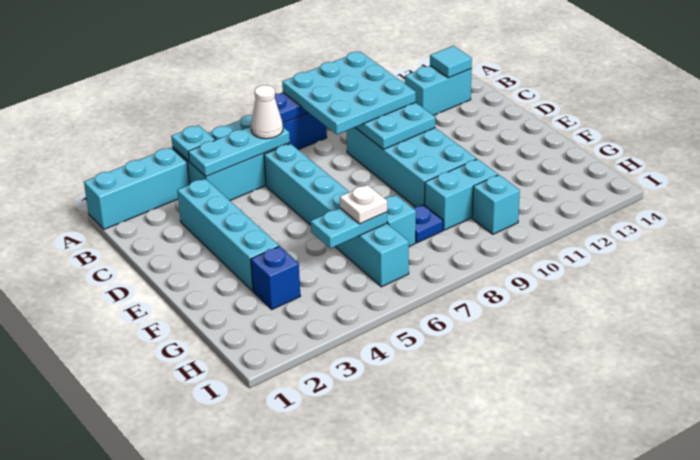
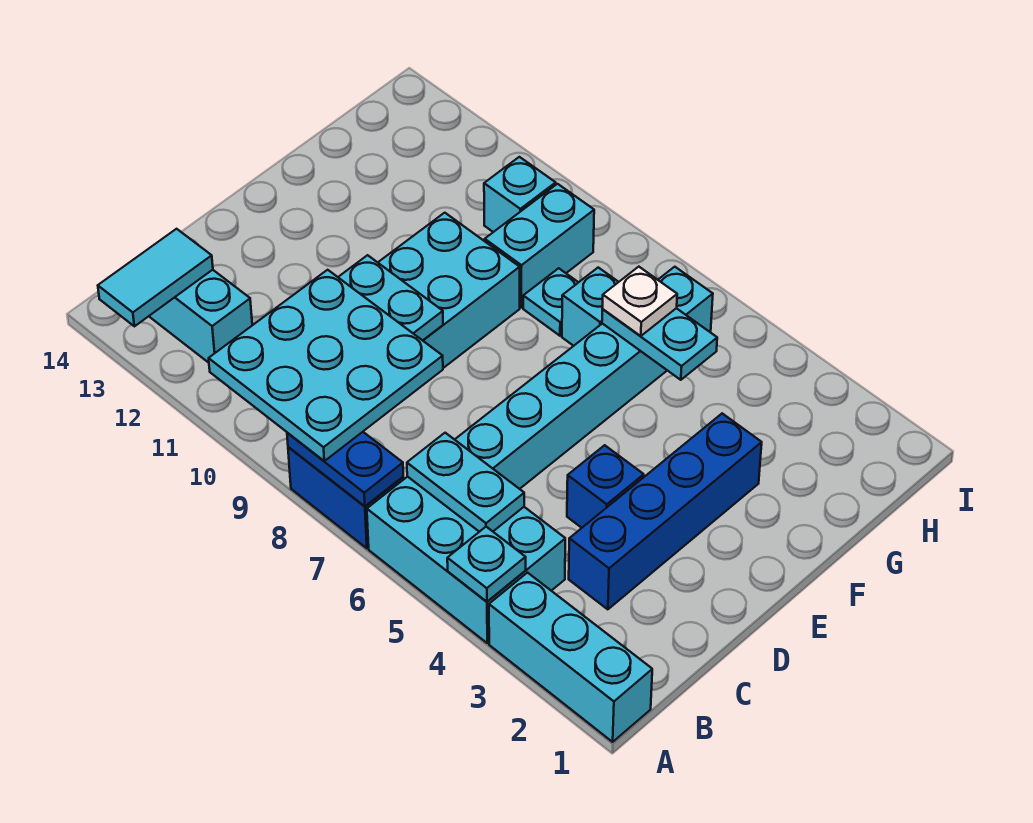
cyan 1x3 plate [188,126,290,177] -> cyan 1x2 plate [407,433,524,532]
white 1x1 cone [251,85,283,139] -> none
cyan 1x1 tile [430,46,472,78] -> cyan 1x2 tile [98,229,213,326]
cyan 1x4 brick [177,179,279,291] -> blue 1x4 brick [569,414,762,609]
blue 1x1 brick [251,246,300,309] -> blue 1x1 brick moved to [567,445,644,528]
blue 1x1 plate [413,205,443,243] -> cyan 1x1 plate [523,268,578,336]
cyan 1x2 brick [425,159,498,230] -> cyan 1x2 brick turned to [485,184,594,308]

